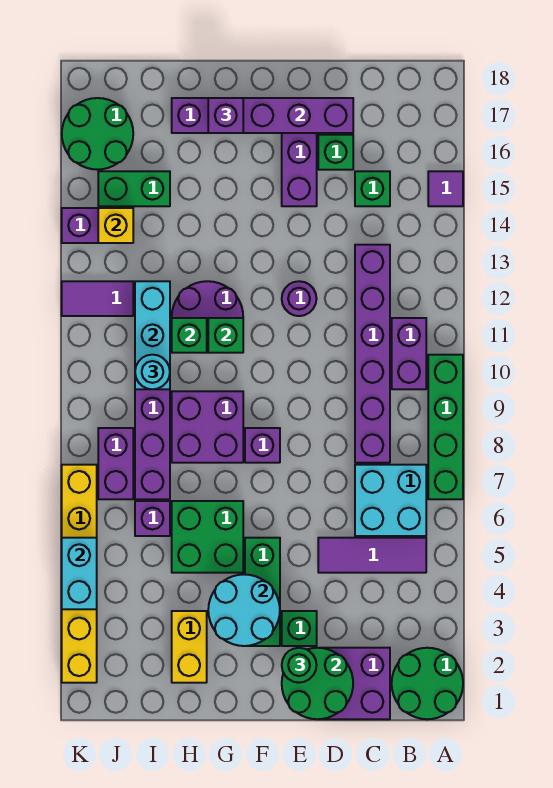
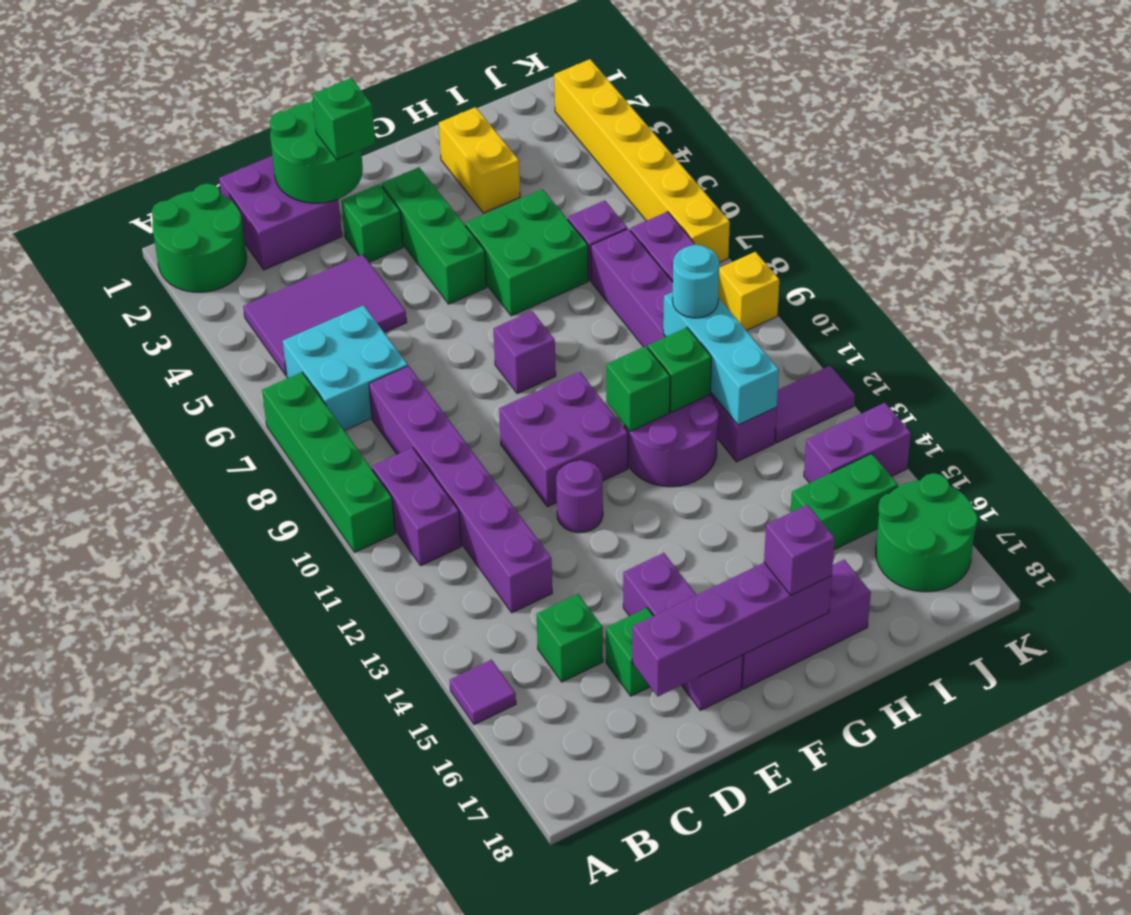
purple 1x3 tile [318,538,426,573] -> purple 2x3 tile [243,255,407,376]
green 1x1 round brick [282,648,316,683] -> green 1x1 brick [312,78,375,160]
cyan 2x2 round brick [208,574,280,646] -> none
purple 2x2 brick [172,391,243,463] -> purple 2x2 brick moved to [499,372,628,507]
yellow 1x1 brick [98,208,133,243] -> yellow 1x1 brick moved to [718,252,779,331]
cyan 1x2 brick [62,538,97,609] -> none

